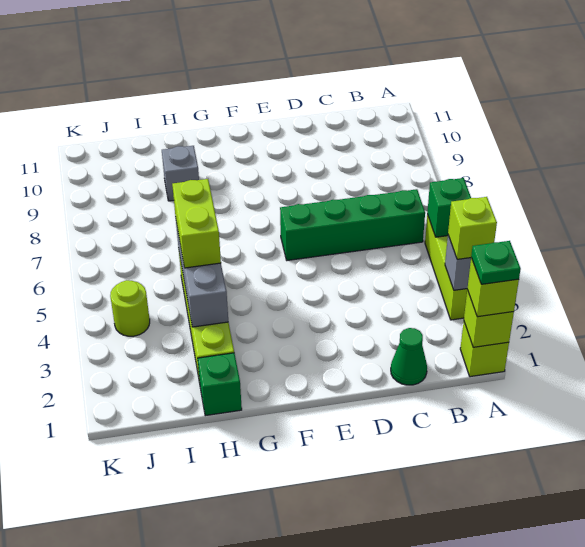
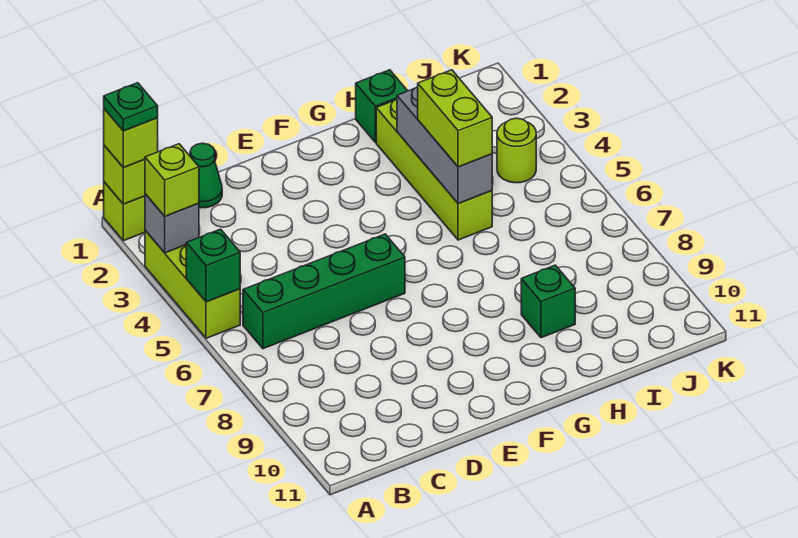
grey 1x1 brick [162,146,199,201] -> green 1x1 brick [521,265,575,338]

